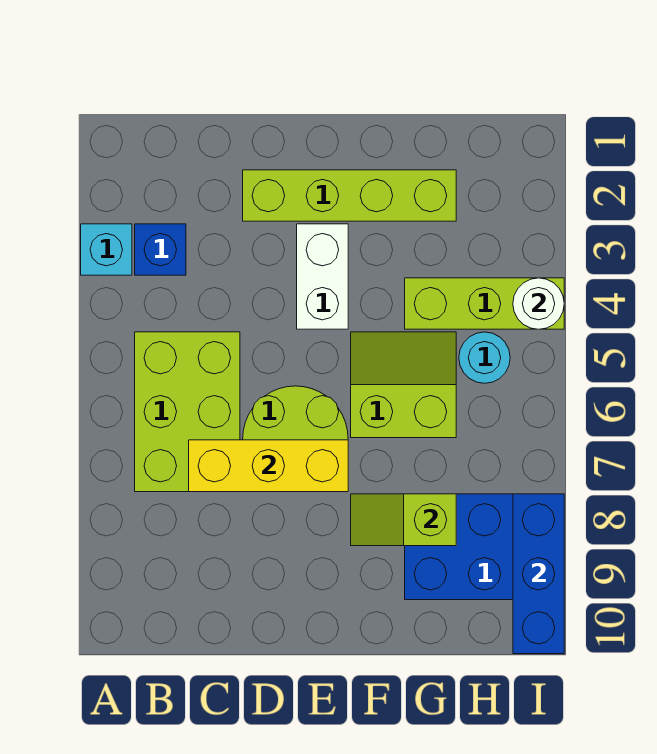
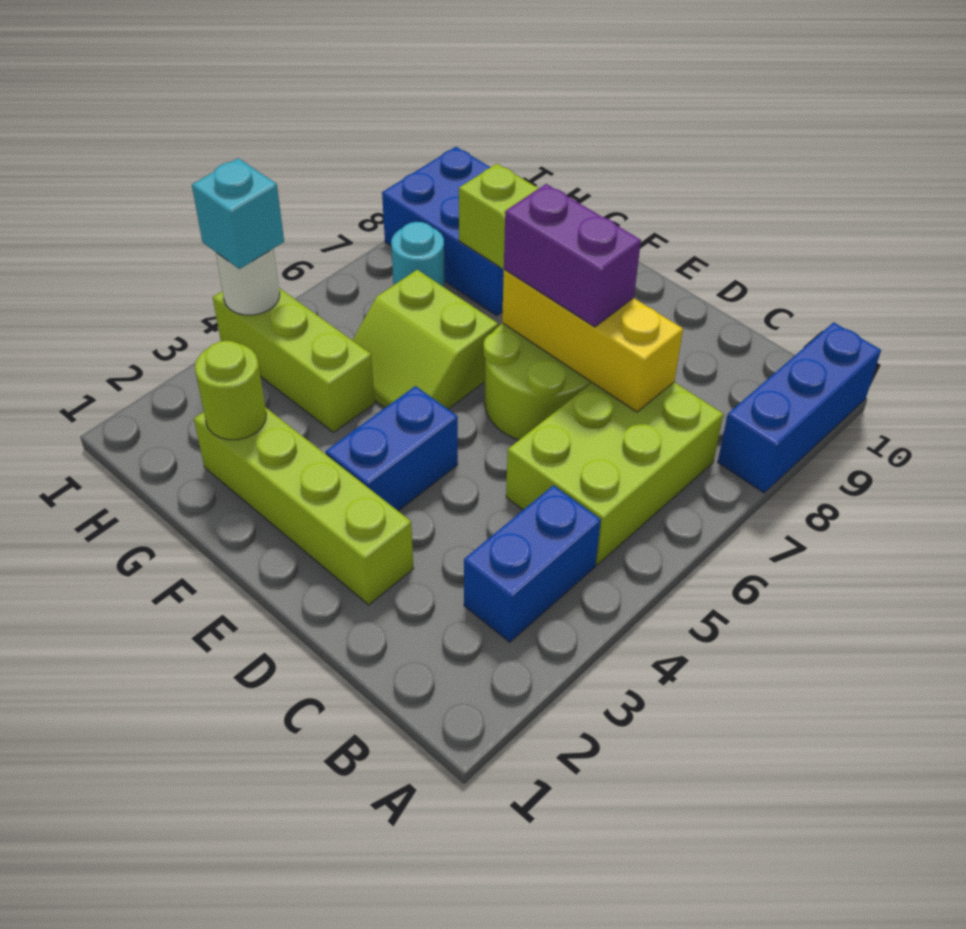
cyan 1x1 brick [81,224,132,275] -> cyan 1x1 brick moved to [192,158,284,269]
blue 1x1 brick [135,224,186,275] -> blue 1x2 brick [464,485,601,642]
none -> purple 1x2 brick [504,184,641,327]
white 1x2 brick [297,224,348,329] -> blue 1x2 brick [326,386,458,511]
none -> lime 1x1 round brick [195,341,266,440]
cyan 1x1 round brick [459,332,510,383] -> cyan 1x1 round brick moved to [391,222,445,288]
blue 1x3 brick [513,494,564,654] -> blue 1x3 brick moved to [718,322,881,493]

